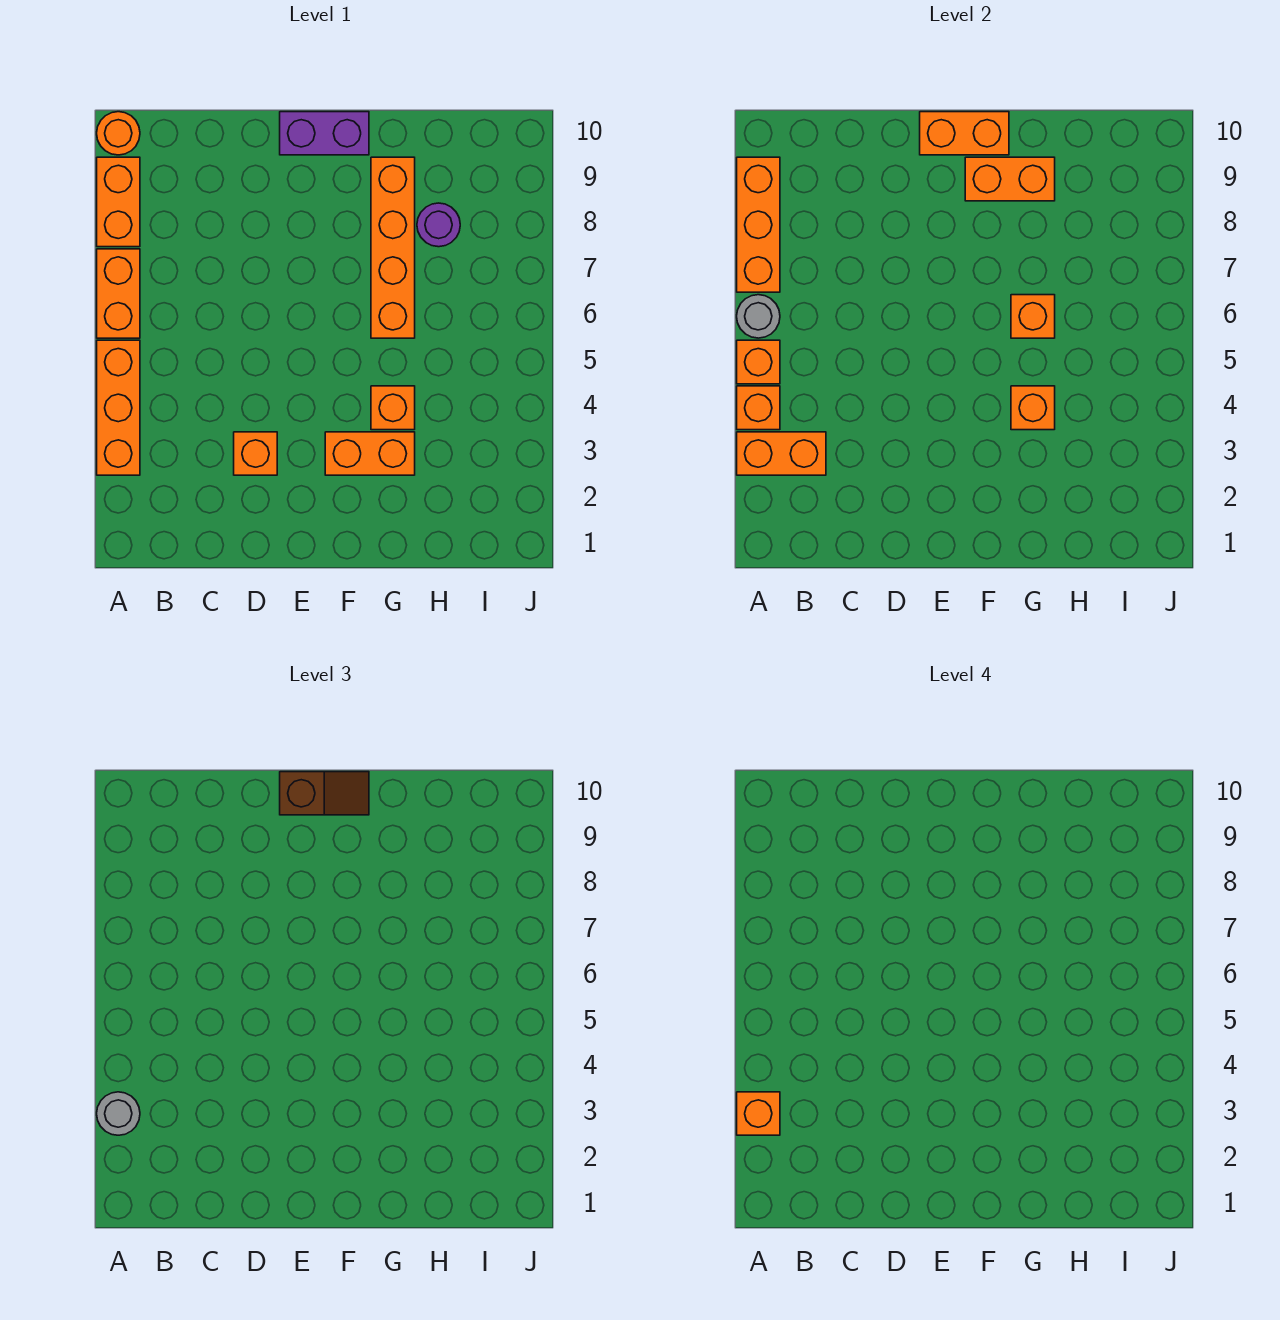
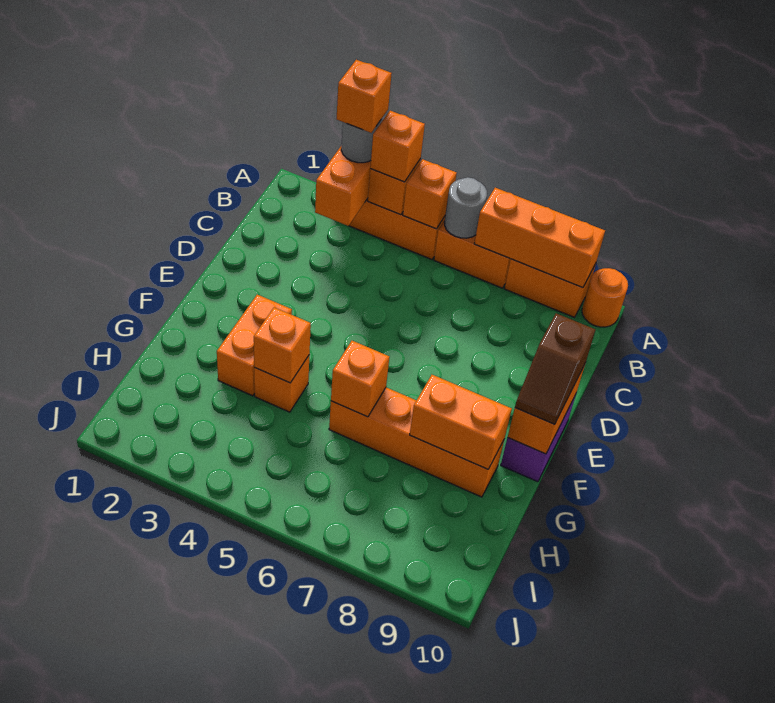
orange 1x1 brick [234,432,277,475] -> orange 1x1 brick moved to [370,111,425,182]
orange 1x2 brick [965,157,1055,201] -> orange 1x2 brick turned to [410,375,512,469]
purple 1x1 round brick [417,203,460,247] -> none

